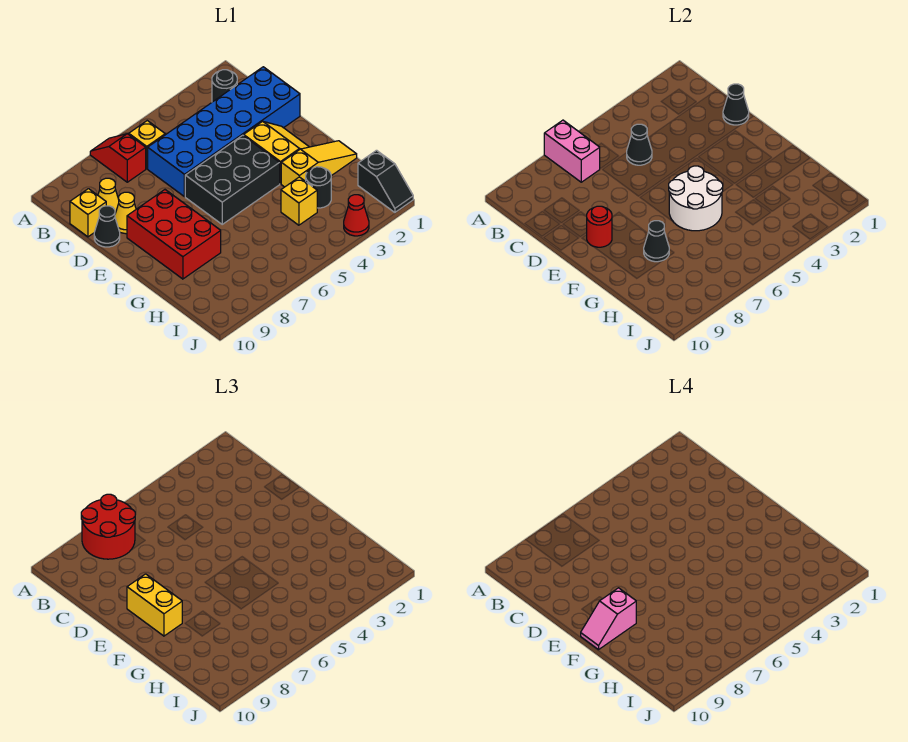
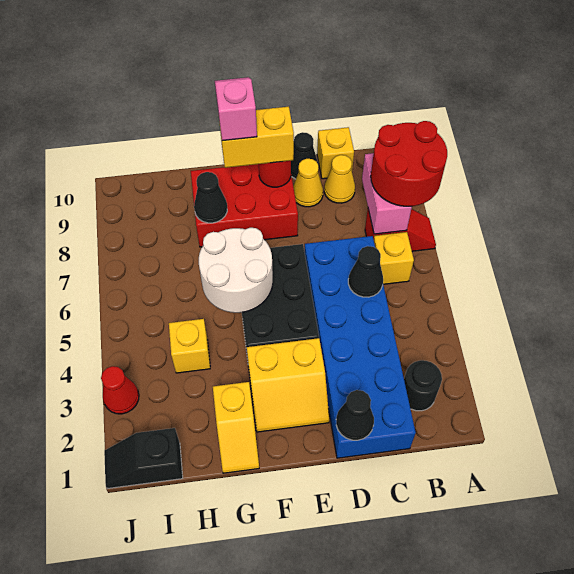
pink 1x2 brick [544,120,600,182] -> pink 1x2 brick turned to [362,153,412,234]
yellow 1x3 slope [281,141,357,187] -> yellow 1x2 slope [213,382,259,473]
black 1x1 round brick [306,167,331,208] -> none

